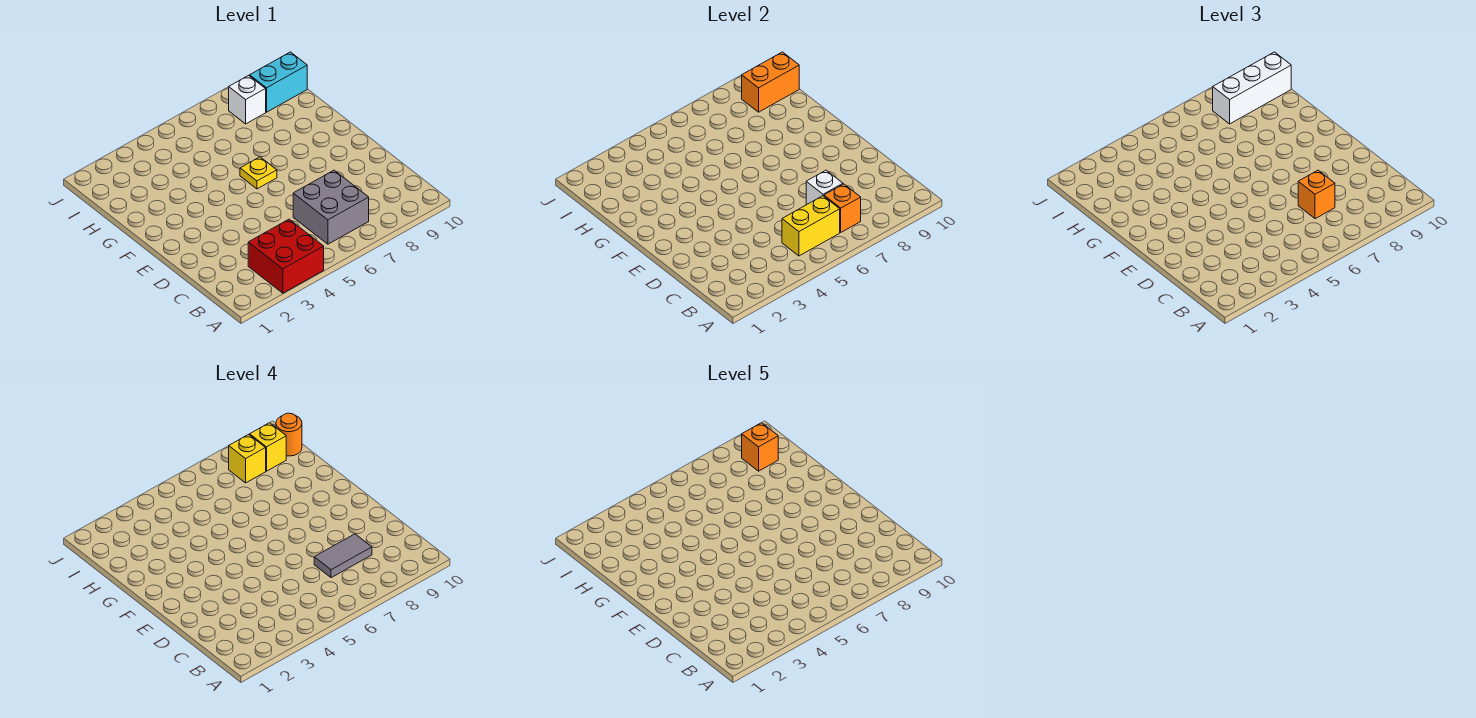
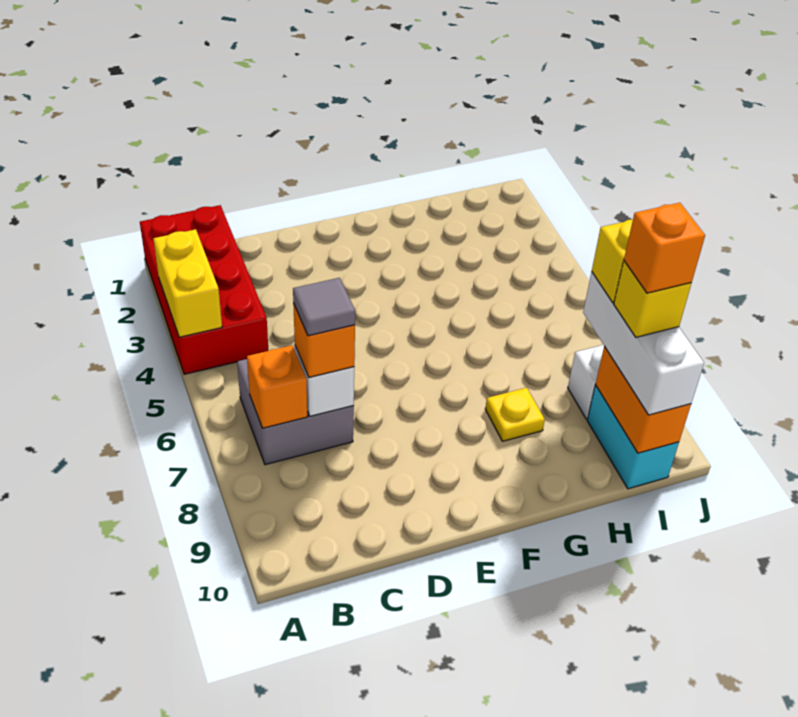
red 2x2 brick [248,219,324,293] -> red 2x4 brick [140,205,268,374]
yellow 1x2 brick [782,196,840,256] -> yellow 1x2 brick moved to [153,229,222,337]
grey 1x2 tile [314,534,372,578] -> grey 1x1 tile [293,278,355,336]
yellow 1x1 plate [240,157,277,189] -> yellow 1x1 plate moved to [485,388,545,441]
orange 1x1 round brick [276,413,302,456] -> none

